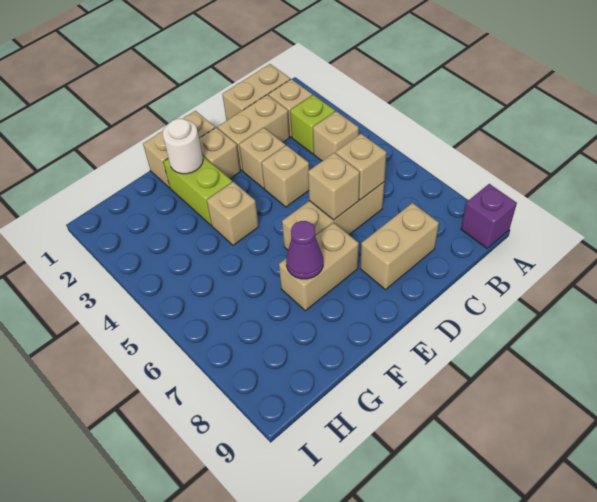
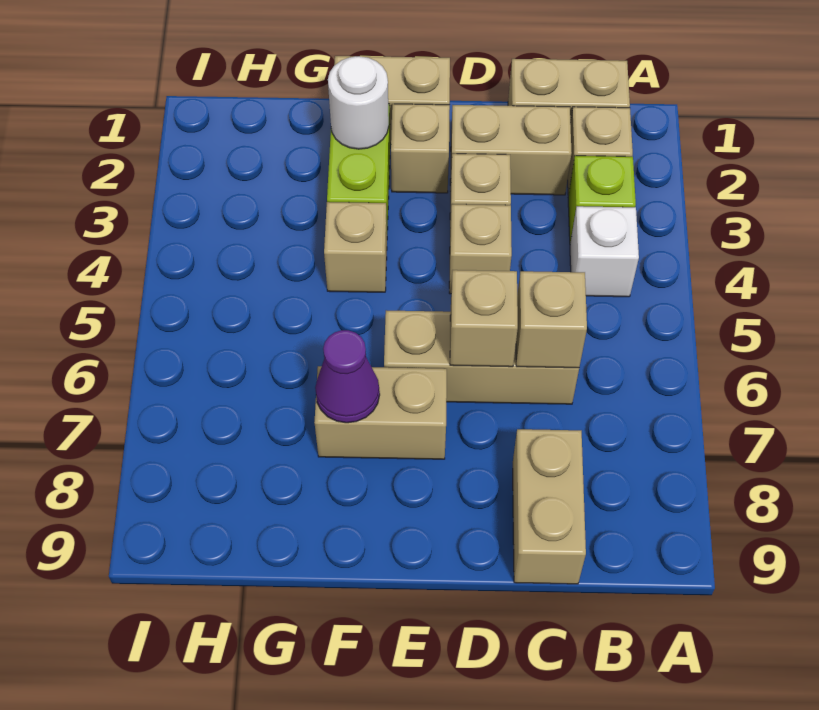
purple 1x1 brick [461,184,517,248] -> none
tan 1x1 brick [313,111,359,161] -> white 1x1 brick [570,206,639,297]
tan 1x2 brick [360,203,439,290] -> tan 1x2 brick turned to [513,429,586,584]

